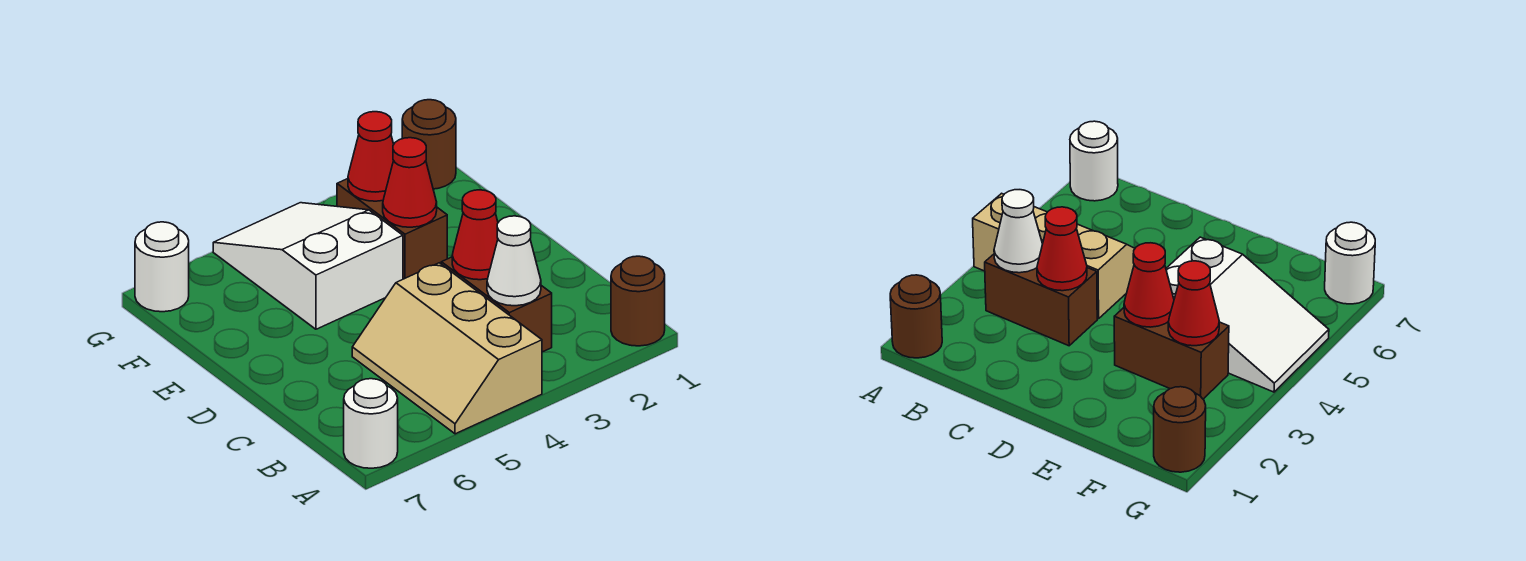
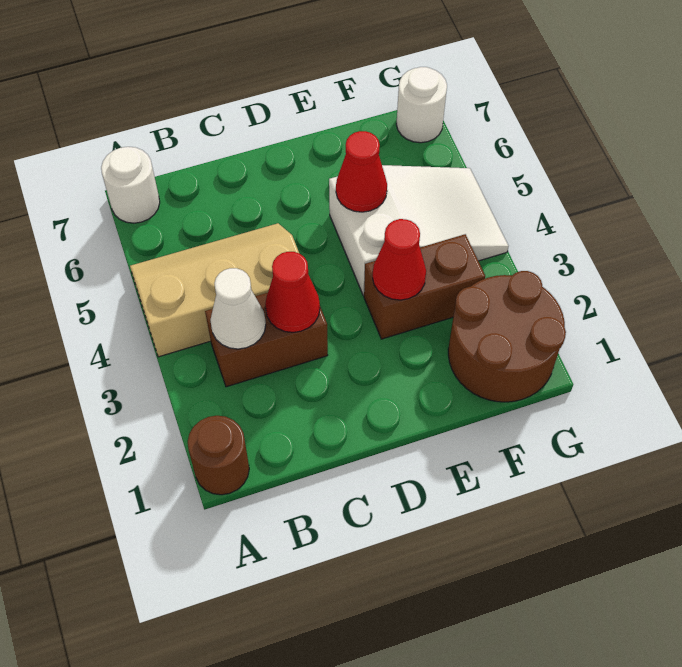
red 1x1 cone [348,112,394,201] -> red 1x1 cone moved to [336,131,387,212]
brown 1x1 round brick [402,100,456,189] -> brown 2x2 round brick [448,271,566,402]

